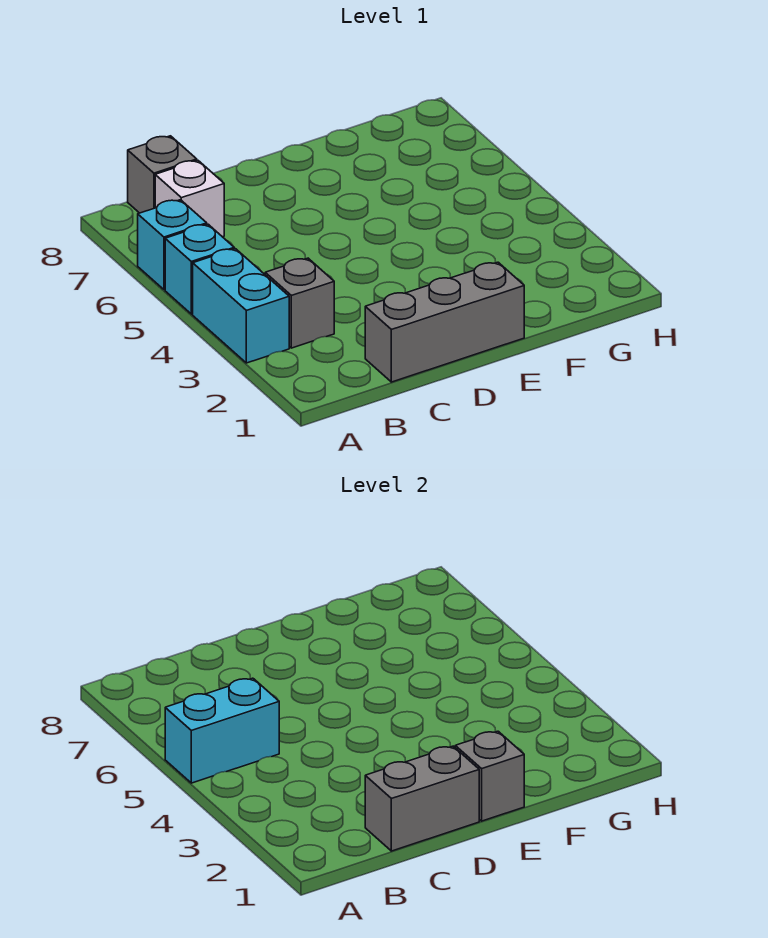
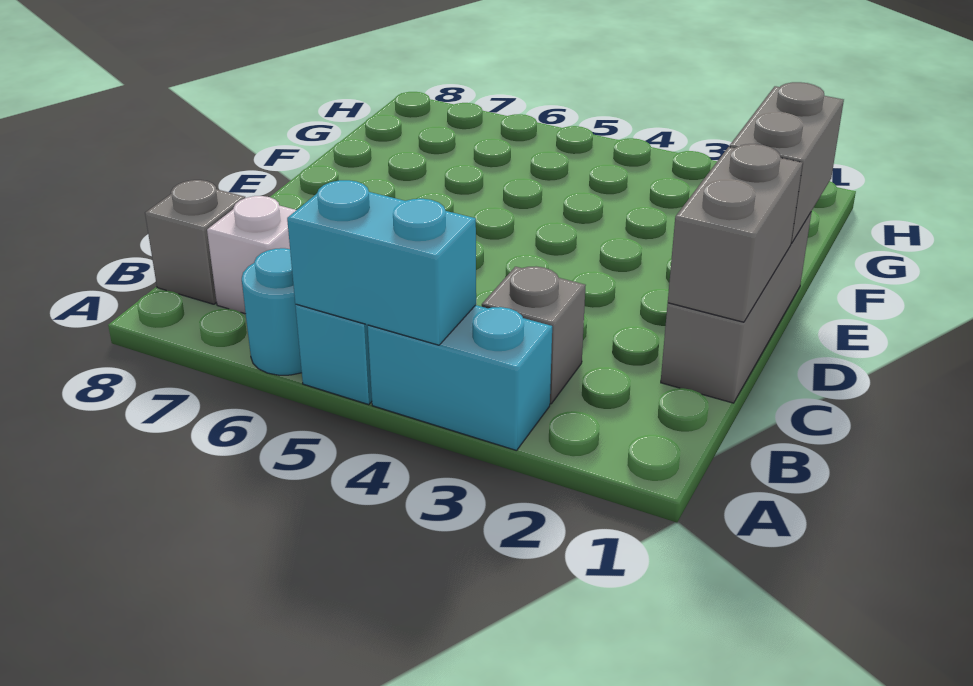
cyan 1x2 brick [165,678,279,783] -> cyan 1x2 brick turned to [287,180,476,345]
cyan 1x1 brick [138,200,207,290] -> cyan 1x1 round brick [242,248,302,375]
grey 1x1 brick [455,731,524,821] -> grey 1x2 brick [730,82,844,243]

